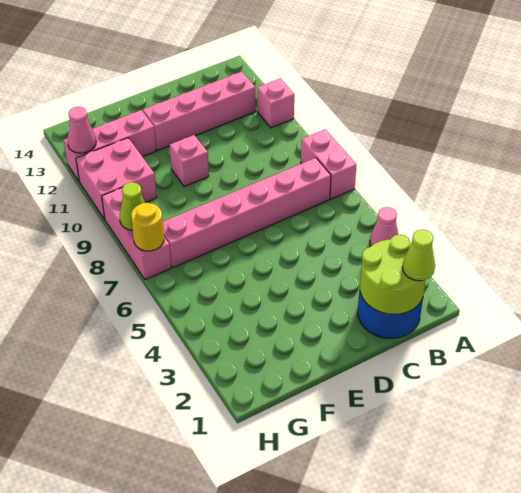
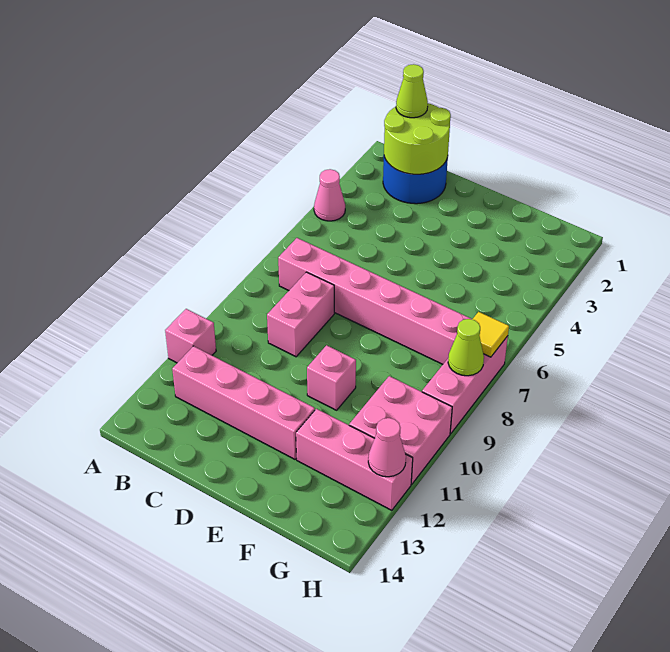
pink 1x2 brick [301,129,356,199] -> pink 1x2 brick moved to [267,272,334,357]
yellow 1x1 round brick [131,203,164,251] -> yellow 1x1 tile [472,312,509,357]

